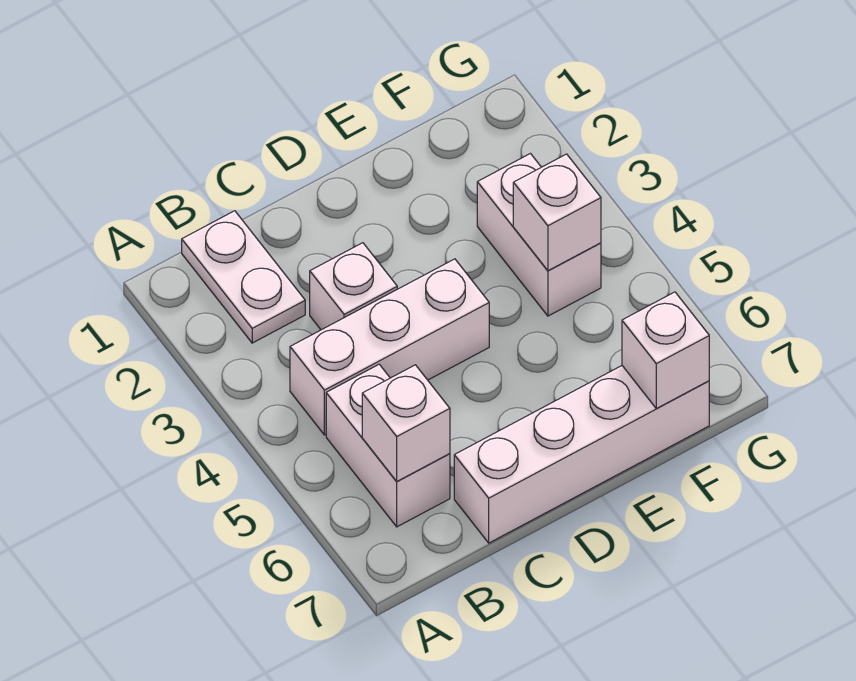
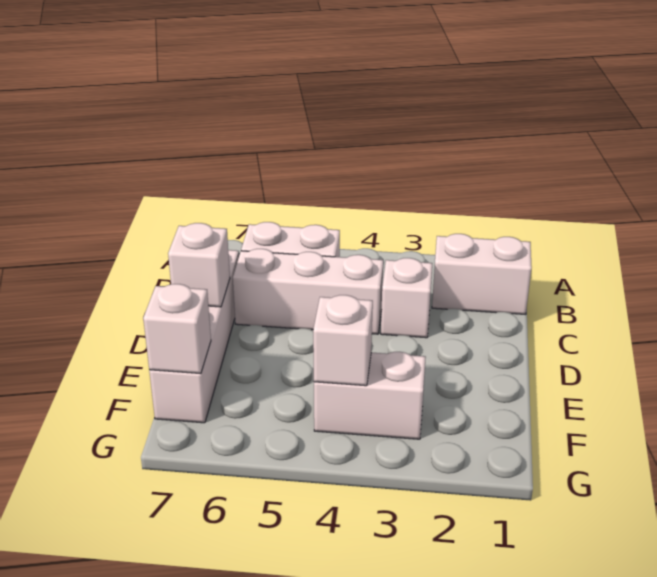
white 1x2 plate [182,211,305,343] -> white 1x2 brick [432,234,532,314]
white 1x3 brick [290,259,489,435] -> white 1x3 brick turned to [233,249,383,334]
white 1x1 brick [362,365,450,481] -> white 1x1 brick moved to [168,223,230,307]

